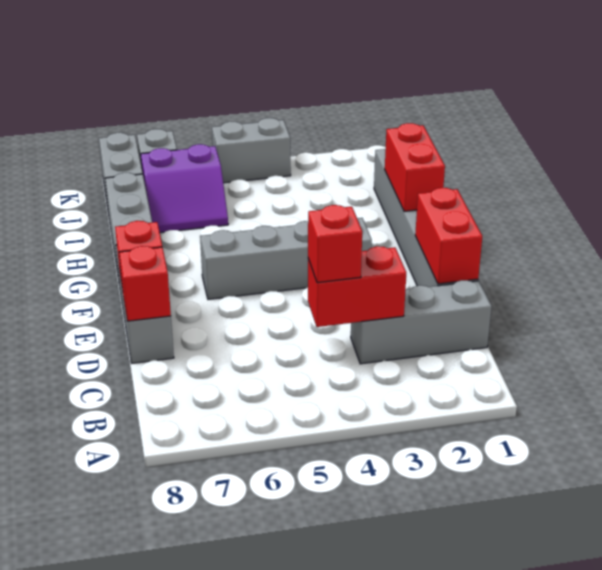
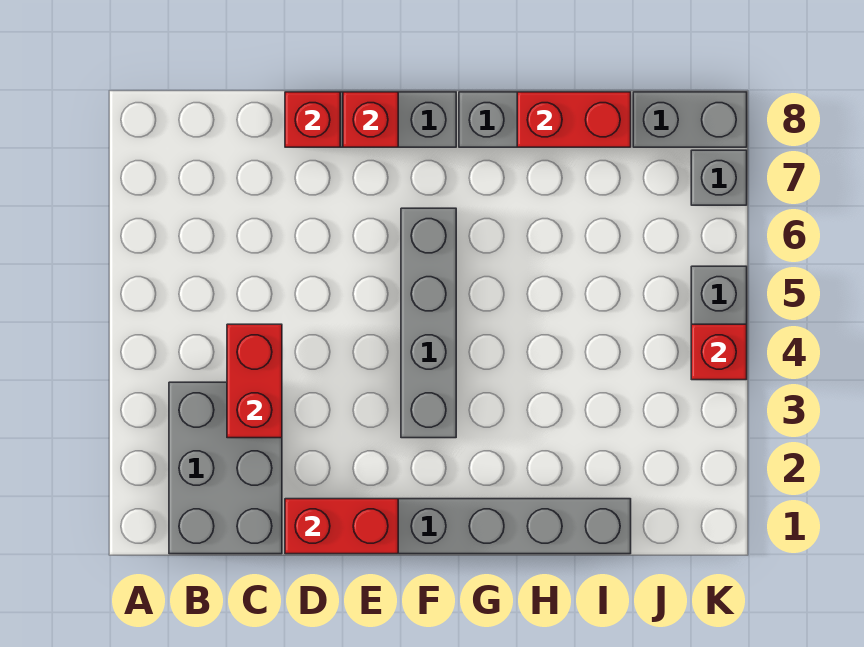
grey 1x3 brick [351,280,492,364] -> grey 2x3 brick [169,382,282,554]
red 1x1 brick [308,205,362,283] -> red 1x1 brick moved to [691,324,747,380]
red 1x2 brick [385,123,445,211] -> red 1x2 brick moved to [517,92,631,147]
purple 2x2 slope [141,144,228,233] -> none

